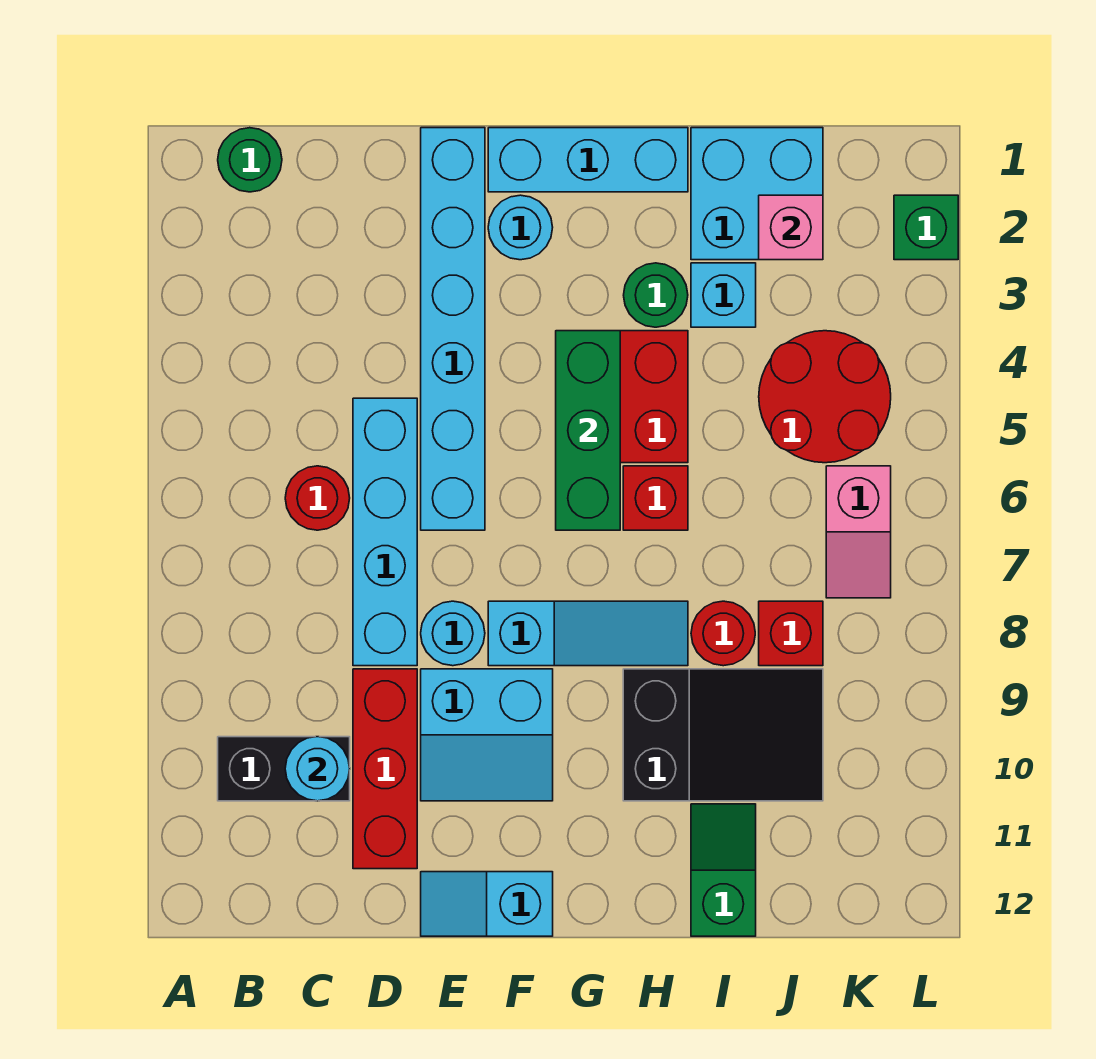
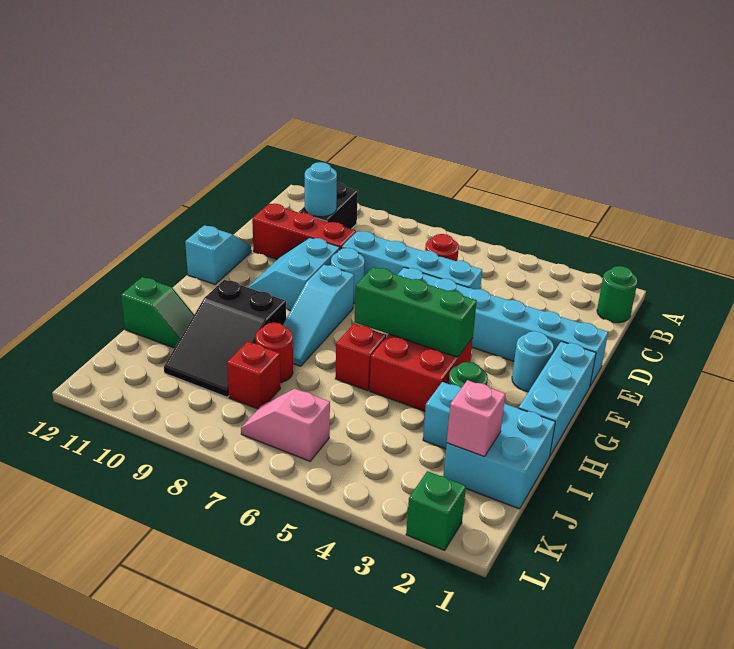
red 2x2 round brick [759,331,891,463] -> none

